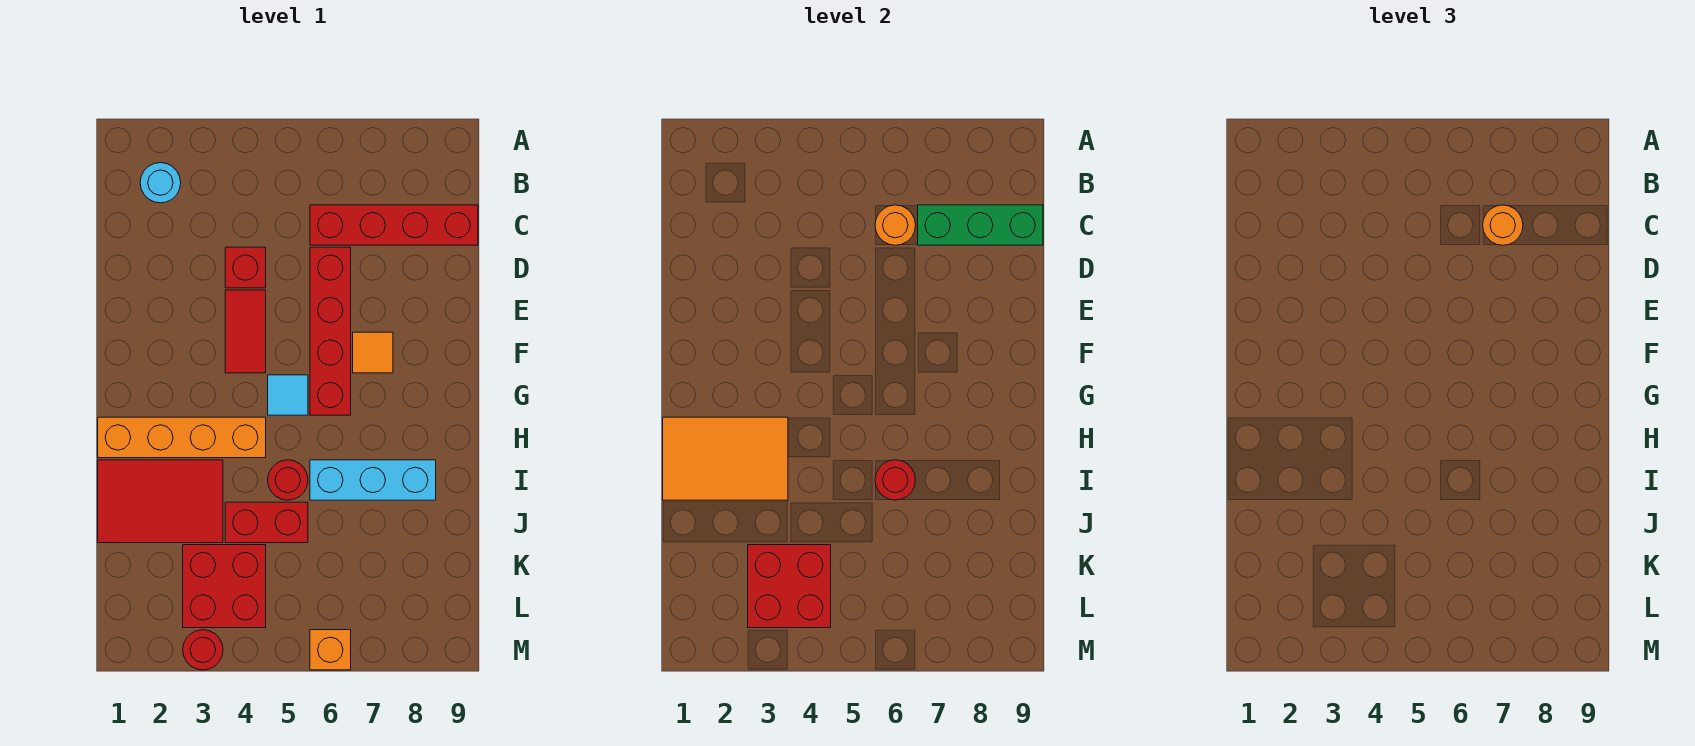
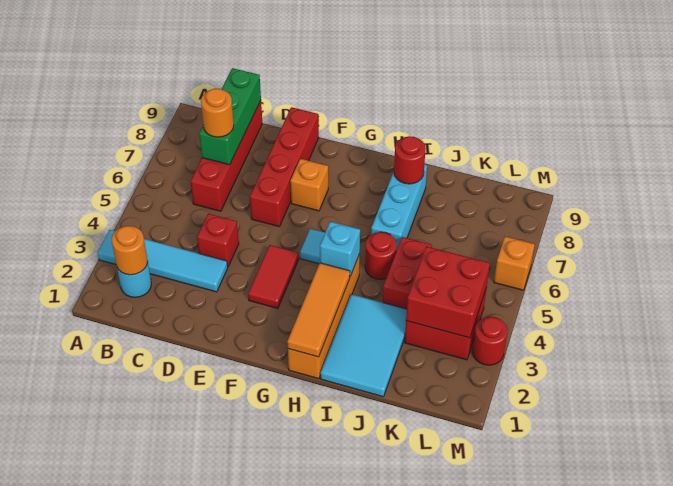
none -> cyan 1x4 tile [98,230,228,292]
orange 1x1 round brick [875,205,916,245] -> orange 1x1 round brick moved to [112,226,148,275]
red 1x4 brick [310,247,351,415] -> red 1x4 brick turned to [250,107,319,227]
red 1x2 tile [225,290,266,373] -> red 1x2 tile turned to [248,245,299,308]
orange 1x1 tile [353,332,393,373] -> orange 1x1 brick [290,159,328,211]
orange 2x3 tile [663,417,788,500] -> orange 1x3 tile [287,263,350,357]
none -> cyan 1x1 brick [320,222,360,276]
red 2x3 tile [98,460,223,543] -> cyan 2x3 tile [321,294,407,397]
red 1x1 round brick [875,460,915,500] -> red 1x1 round brick moved to [394,136,426,184]

